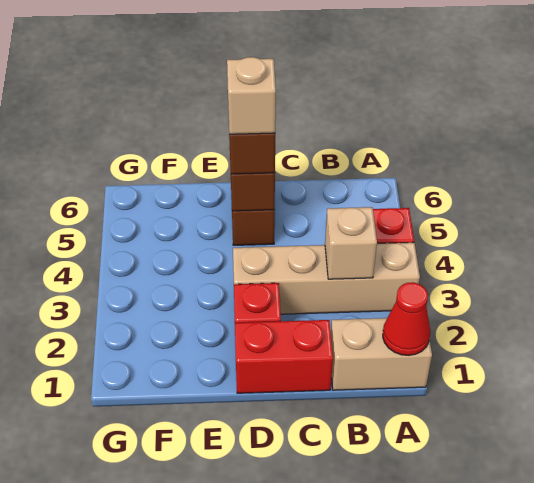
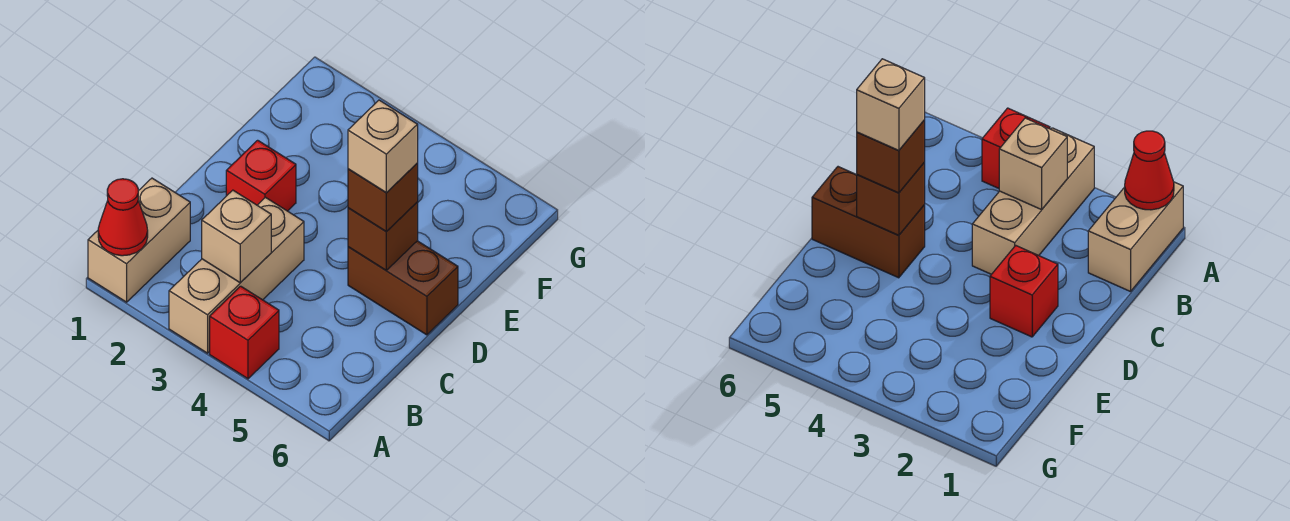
tan 1x4 brick [233,242,420,314] -> tan 1x3 brick [169,198,304,353]
red 1x2 brick [235,320,333,393] -> none

